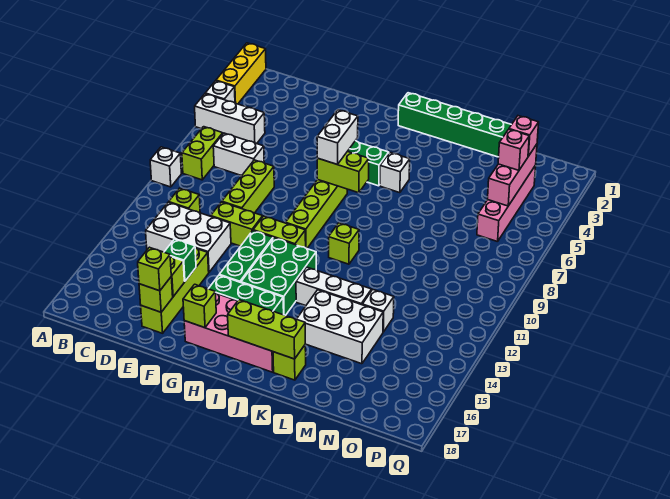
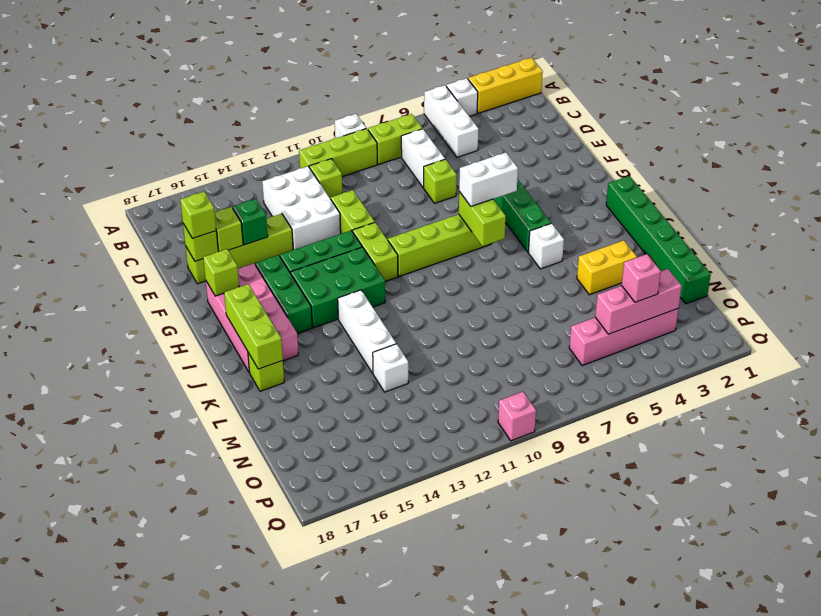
lime 1x3 brick [222,160,274,213] -> lime 1x3 brick moved to [299,128,377,177]
lime 1x1 brick [329,223,359,264] -> lime 1x1 brick moved to [424,159,457,203]
white 2x3 brick [297,290,383,364] -> none
none -> yellow 1x2 brick [577,240,637,295]
pink 1x1 brick [509,116,539,156] -> pink 1x1 brick moved to [498,392,536,441]

